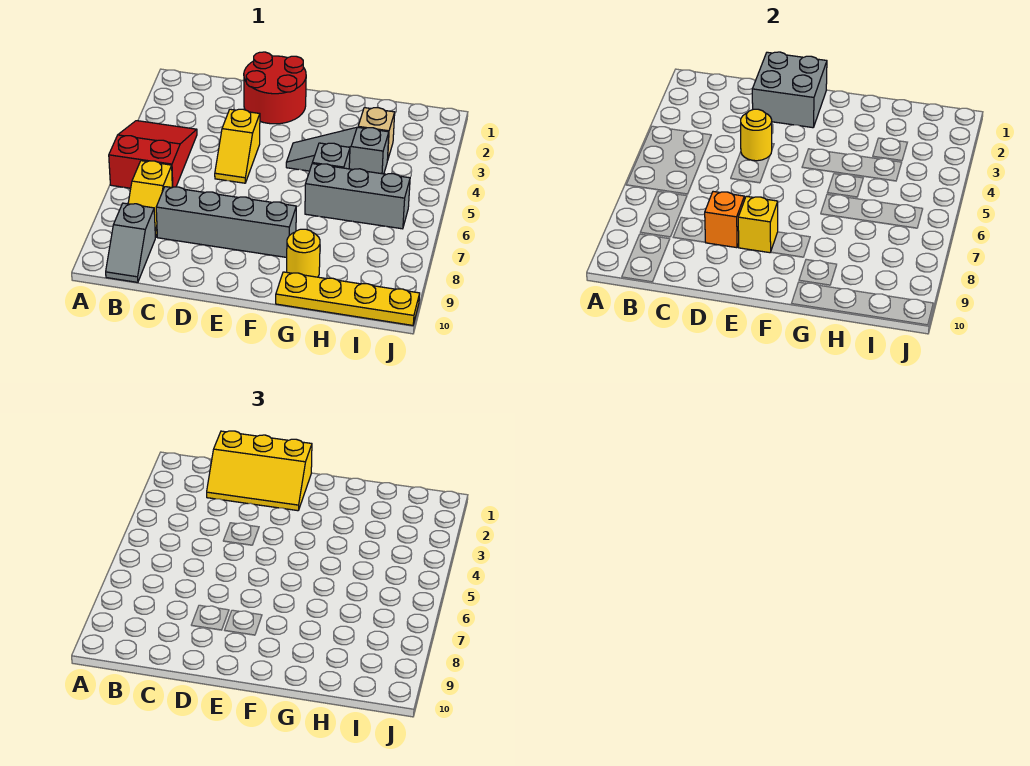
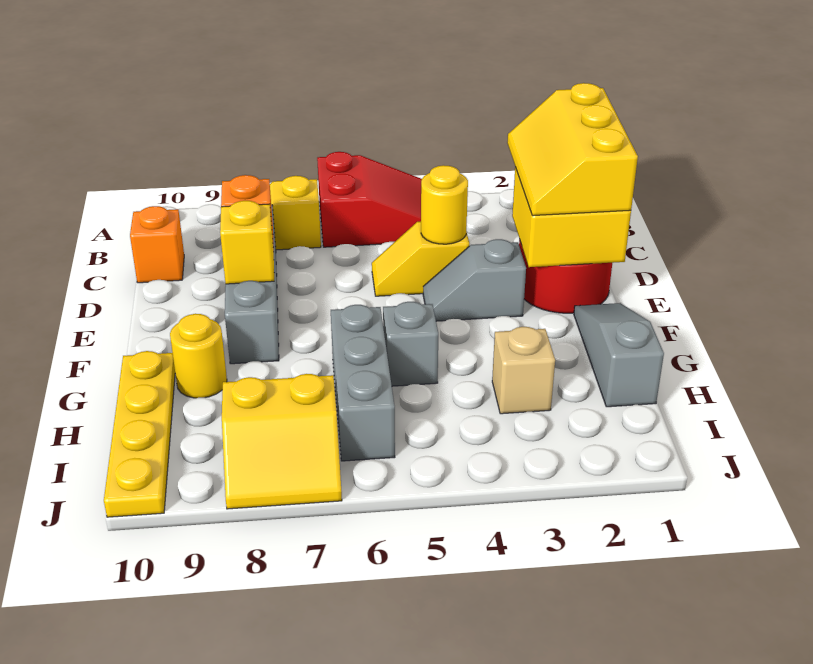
grey 1x2 slope [106,203,155,282] -> grey 1x2 slope moved to [423,239,526,321]
none -> orange 1x1 brick [130,206,184,283]
grey 2x2 brick [752,52,827,128] -> yellow 2x2 brick [512,168,631,267]
grey 1x3 slope [286,127,389,174] -> grey 1x3 slope moved to [574,303,664,407]
none -> yellow 2x2 slope [222,374,342,509]

